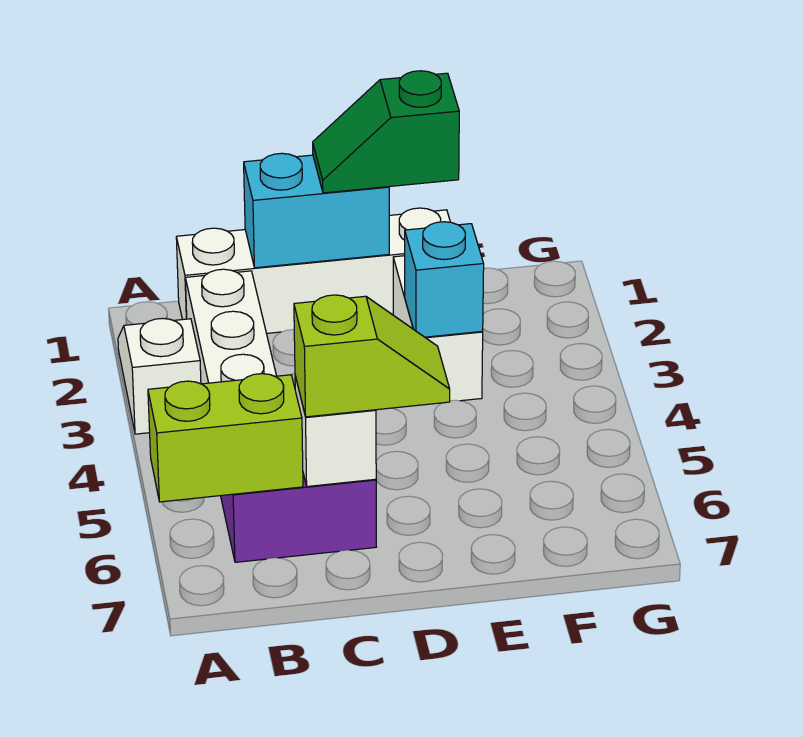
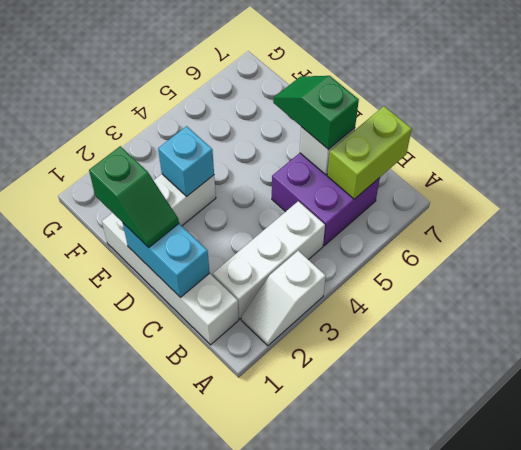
lime 1x2 brick [148,374,303,502] -> lime 1x2 brick turned to [327,106,412,199]
lime 1x2 slope [294,295,450,417] -> green 1x2 slope [273,76,359,150]

